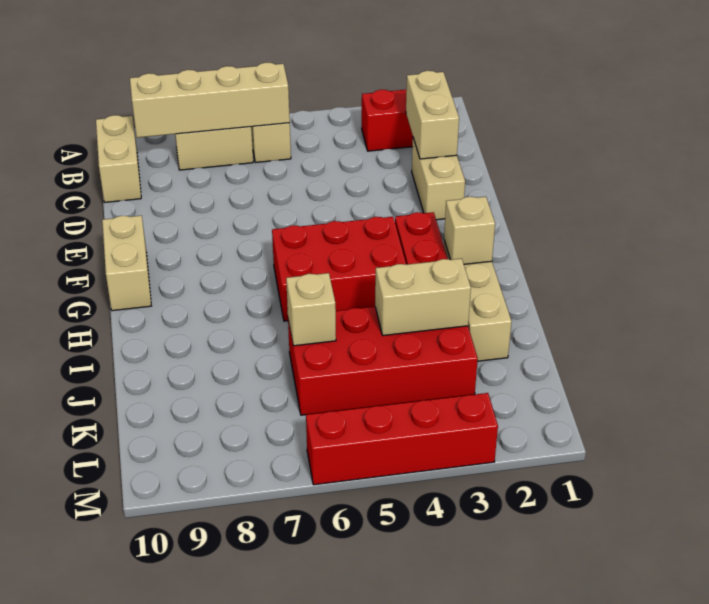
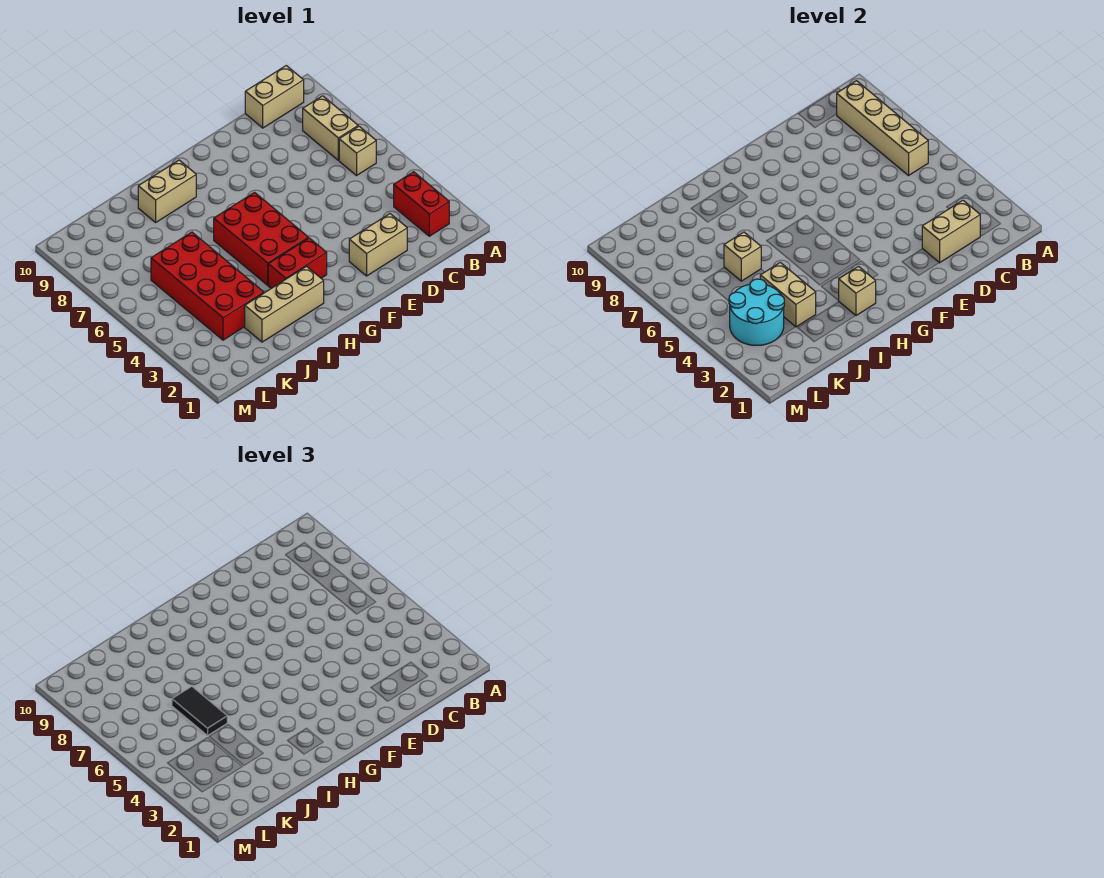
tan 1x2 brick [102,216,151,311] -> tan 1x2 brick moved to [138,160,196,222]
none -> black 1x2 tile [172,686,227,735]
none -> cyan 2x2 round brick [729,279,784,345]
red 1x4 brick [306,393,498,485] -> none

